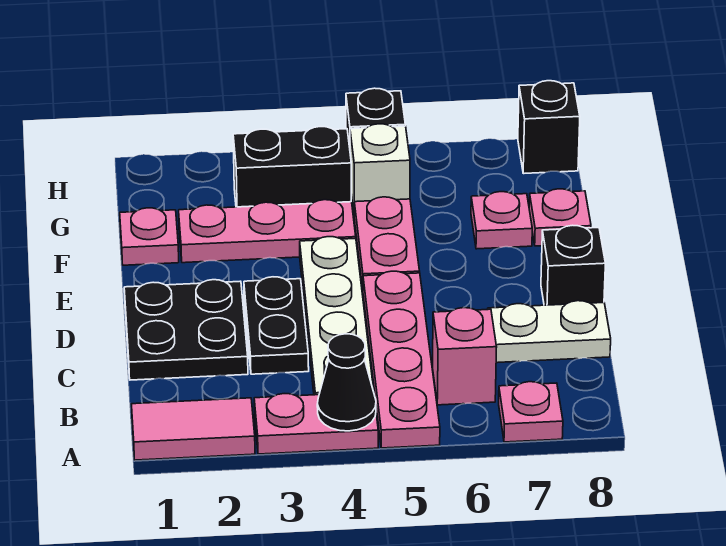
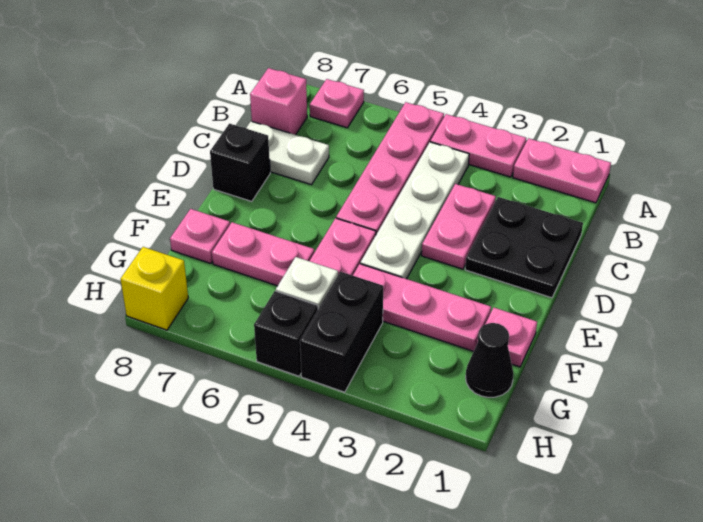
pink 1x2 tile [132,398,255,460] -> pink 1x2 plate [513,138,611,203]
black 1x1 cone [317,334,376,431] -> black 1x1 cone moved to [466,323,514,397]
pink 1x1 brick [433,308,497,405] -> pink 1x1 brick moved to [250,68,307,135]
black 1x2 plate [244,277,309,374] -> pink 1x2 plate [422,184,496,269]
pink 1x1 plate [471,192,532,249] -> pink 1x2 plate [212,222,314,286]
black 1x2 brick [233,127,351,207] -> black 1x2 brick turned to [300,272,383,392]
black 1x1 brick [518,81,580,174] -> yellow 1x1 brick [121,247,188,330]

